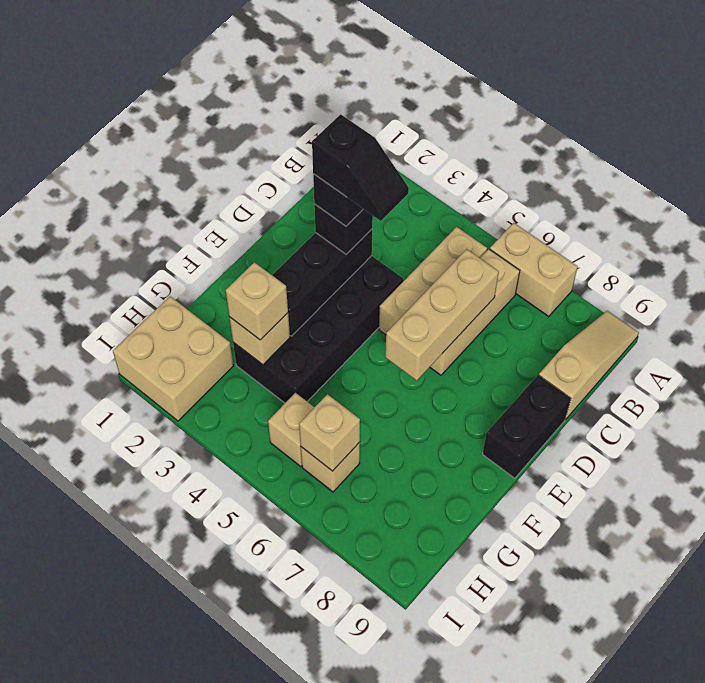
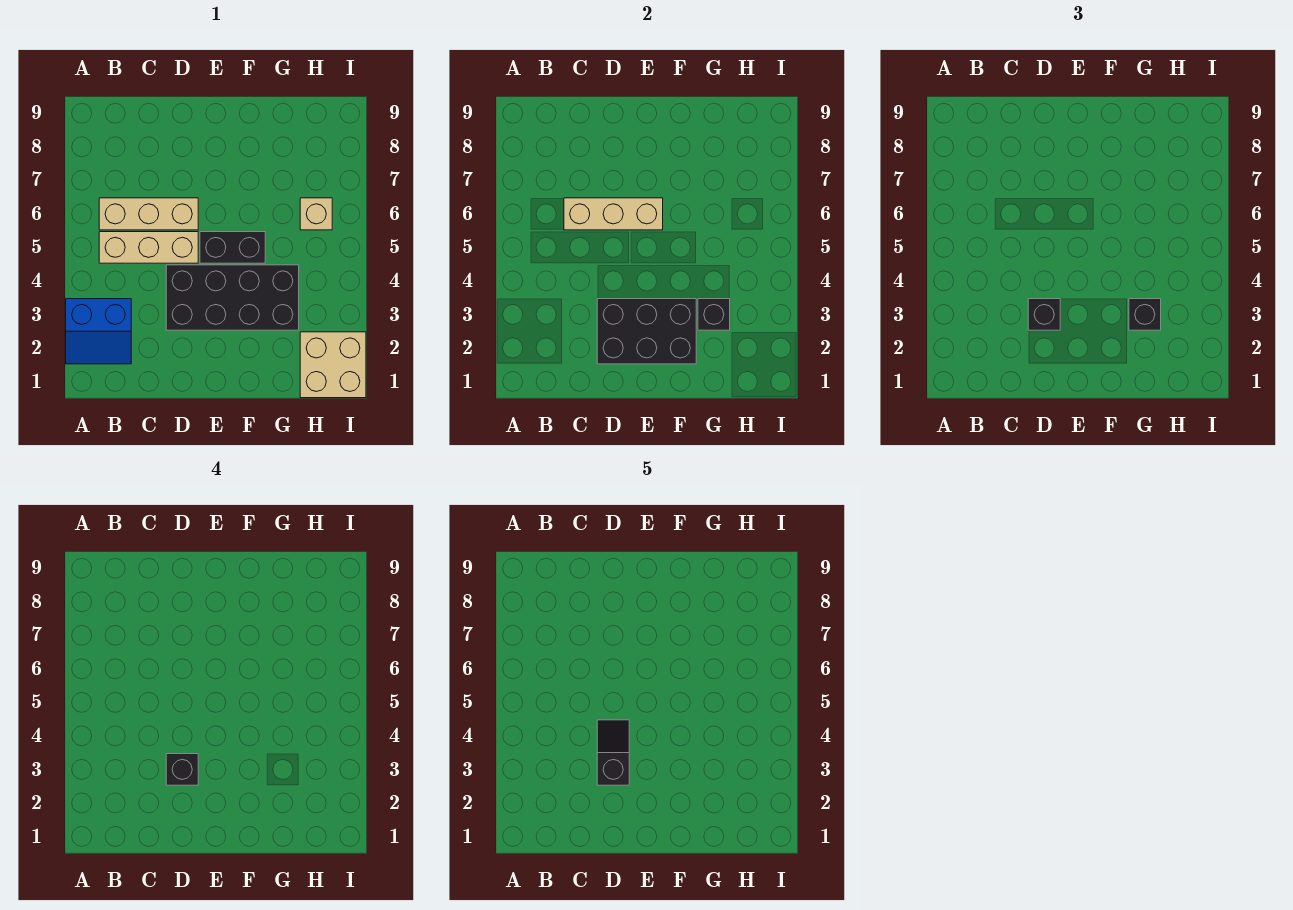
none -> blue 2x2 slope [66,299,131,364]
tan 1x2 brick [490,223,578,316] -> none
tan 1x3 slope [539,311,639,419] -> none
black 1x3 brick [272,229,372,336] -> black 2x3 brick [597,299,696,364]
black 1x2 brick [483,375,571,478] -> black 1x2 brick moved to [200,232,265,263]
tan 1x1 brick [229,313,290,365] -> black 1x1 brick [698,299,730,330]
tan 1x1 brick [226,262,288,340] -> black 1x1 brick [1129,299,1161,330]
tan 1x1 brick [268,393,314,466] -> none
tan 1x1 brick [299,394,360,471] -> none

